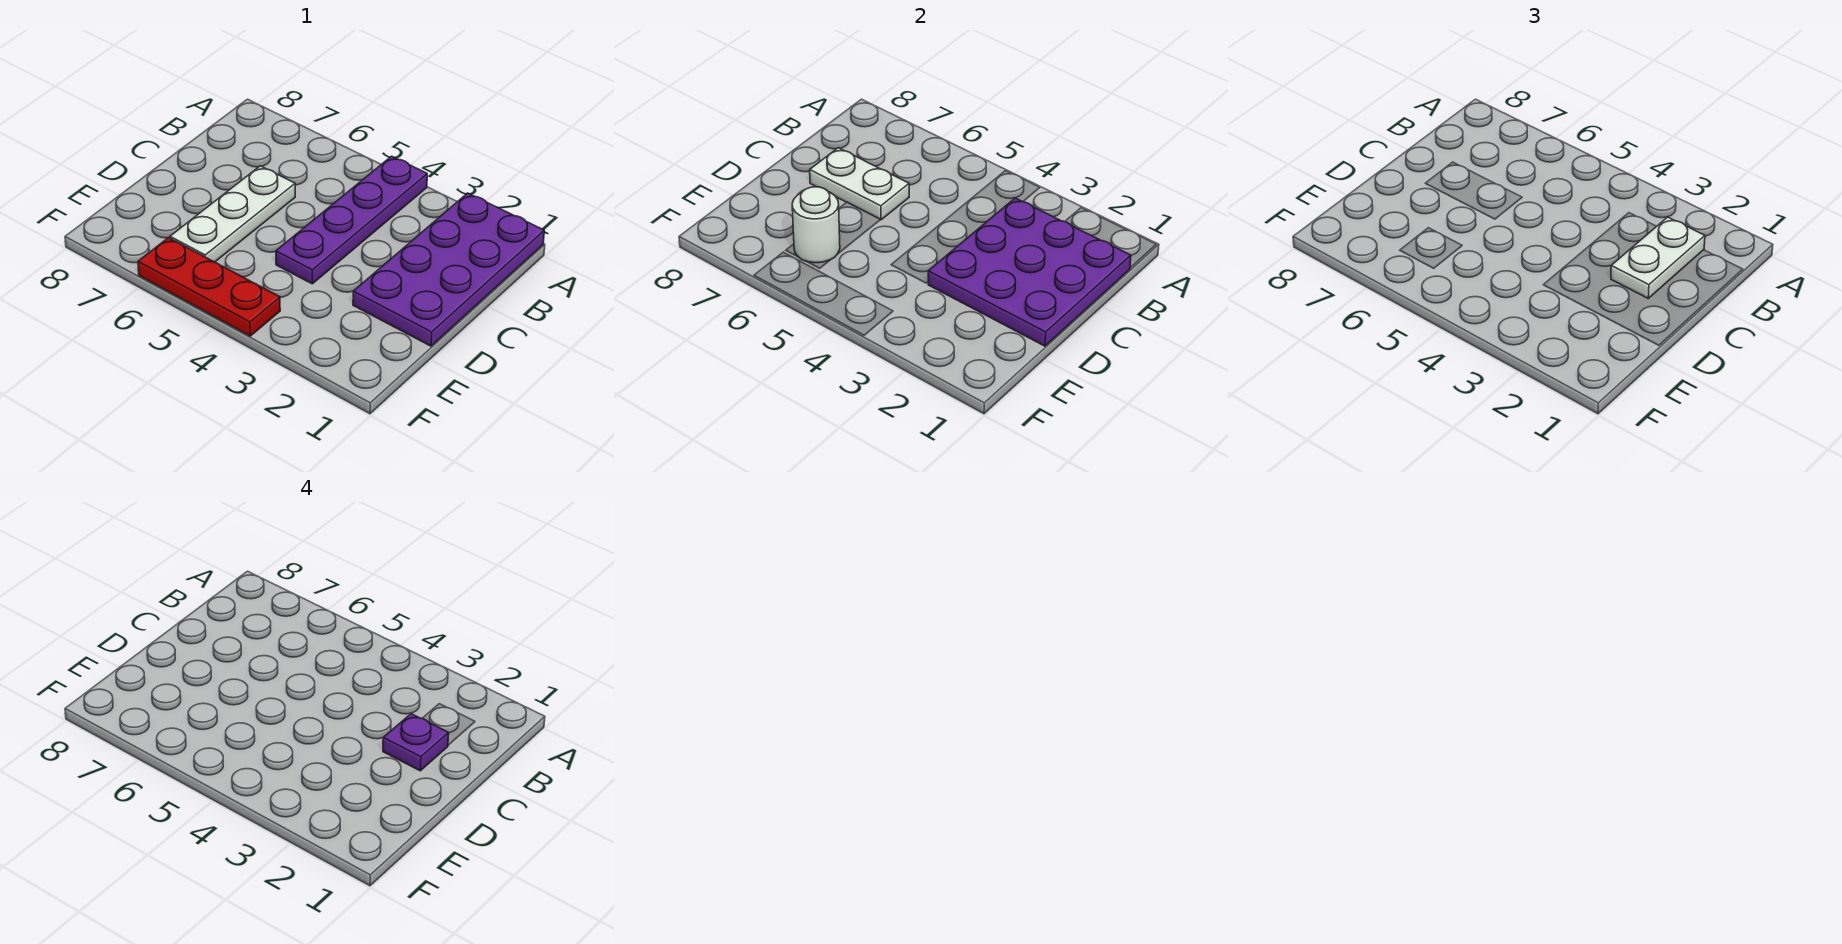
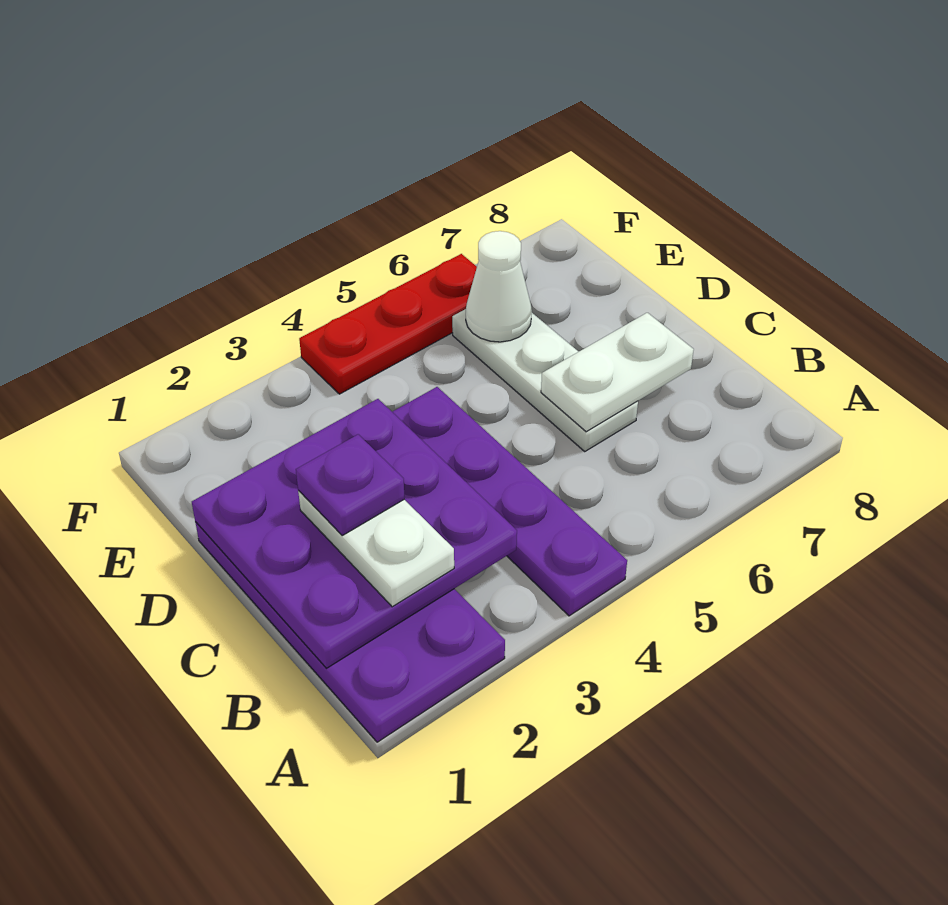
white 1x1 round brick [792,187,840,263] -> white 1x1 cone [466,231,532,342]

